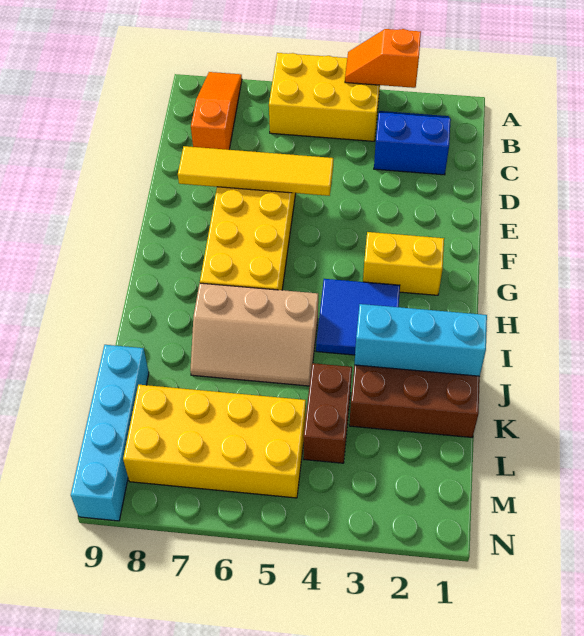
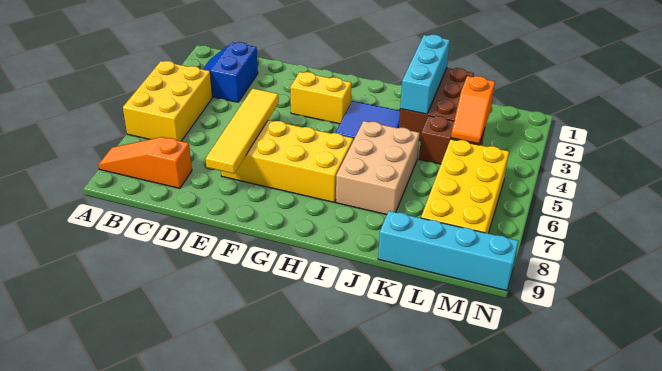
orange 1x2 slope [345,29,421,88] -> orange 1x2 slope moved to [451,76,495,144]
yellow 1x2 brick [363,232,444,295] -> yellow 1x2 brick turned to [290,72,351,124]
tan 2x3 slope [190,283,318,386] -> tan 2x3 brick [336,121,420,215]

